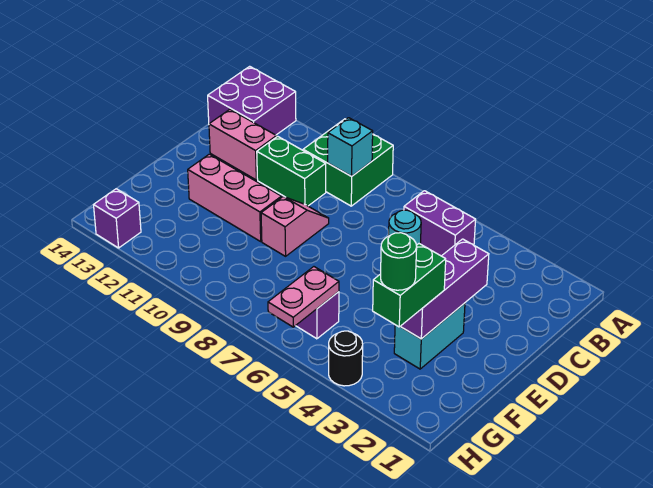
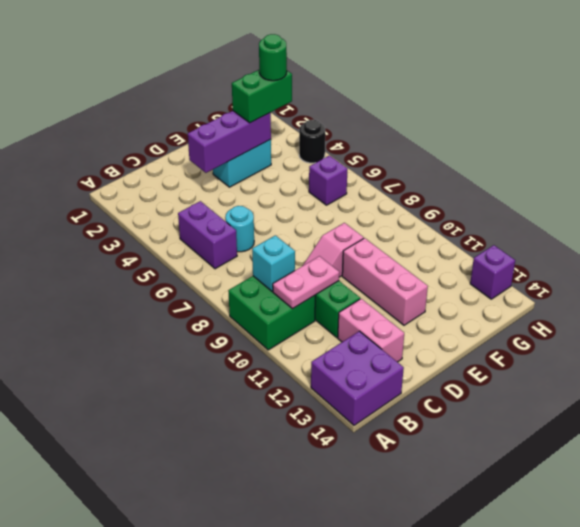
pink 1x2 plate [268,267,339,327] -> pink 1x2 plate moved to [273,256,339,309]

